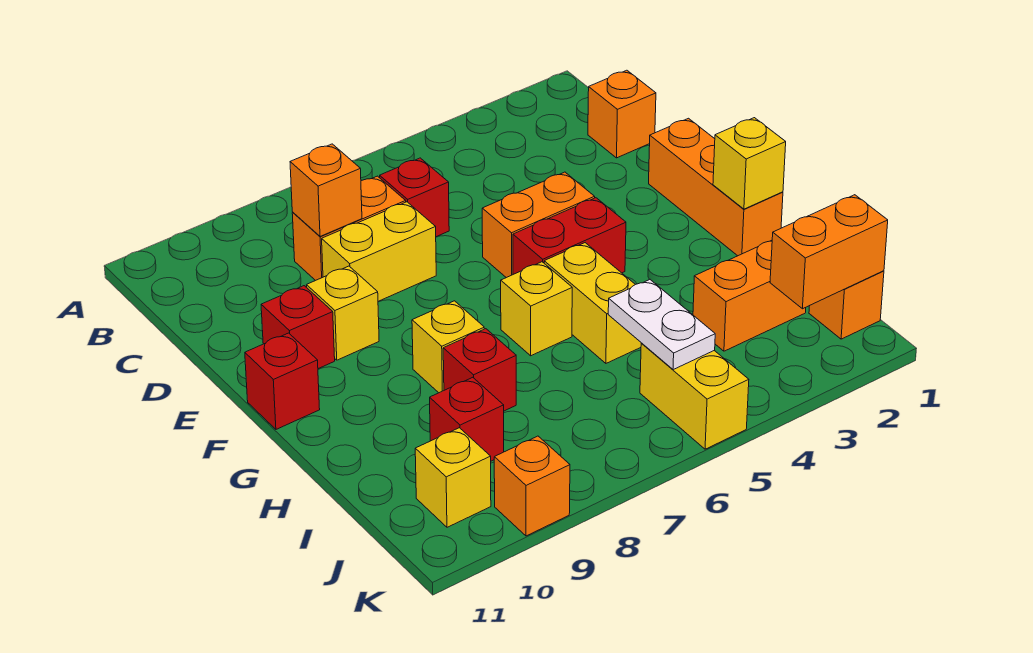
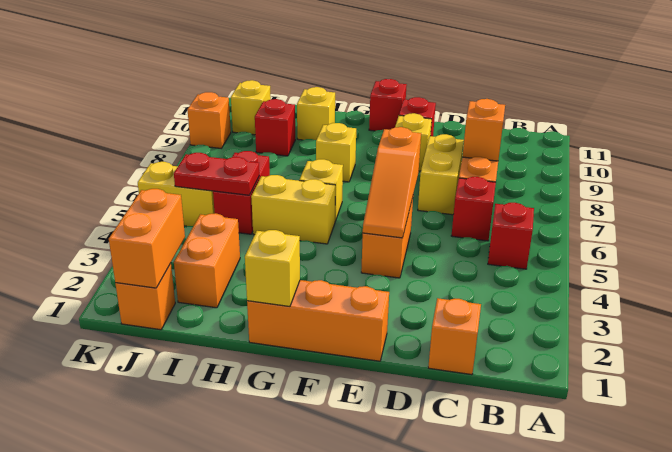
none -> orange 1x3 slope [363,127,421,238]
red 1x2 brick [513,198,626,274] -> red 1x2 brick moved to [213,151,270,234]
red 1x1 brick [443,329,516,411] -> red 1x1 brick moved to [488,203,534,269]
none -> yellow 1x1 brick [297,87,335,140]
white 1x2 plate [608,279,715,370] -> red 1x2 plate [174,153,259,195]

